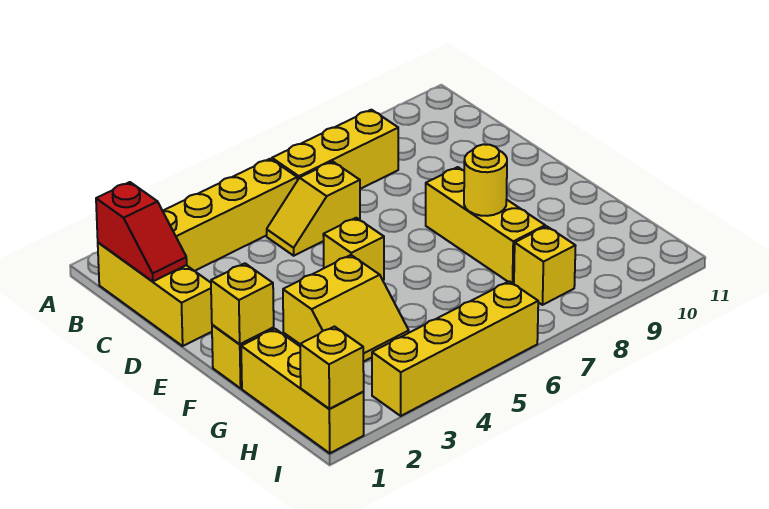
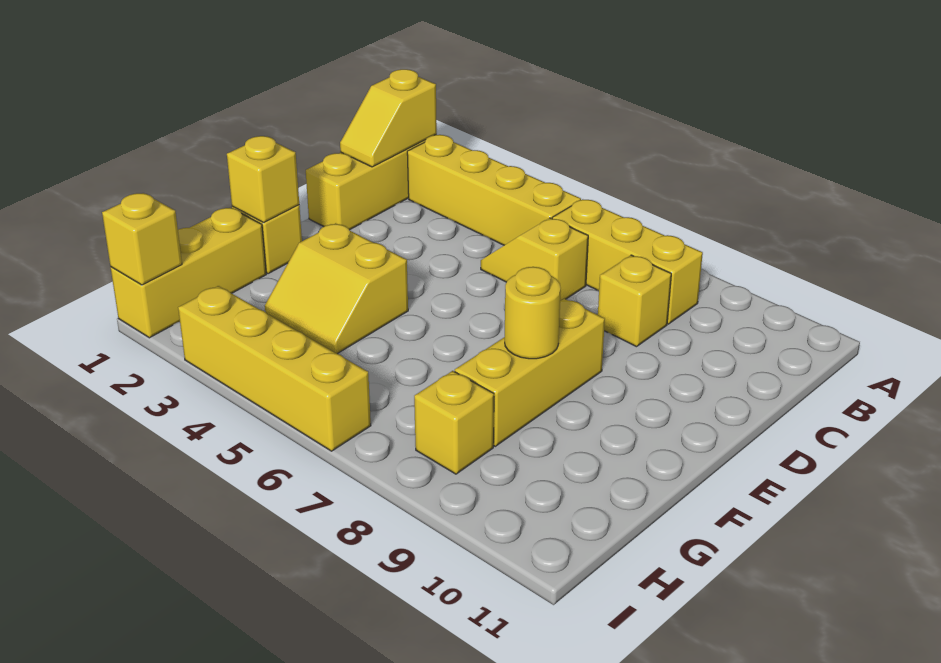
red 1x2 slope [96,182,187,281] -> yellow 1x2 slope [340,69,437,167]
yellow 1x1 brick [323,218,384,280] -> yellow 1x1 brick moved to [598,255,671,347]

